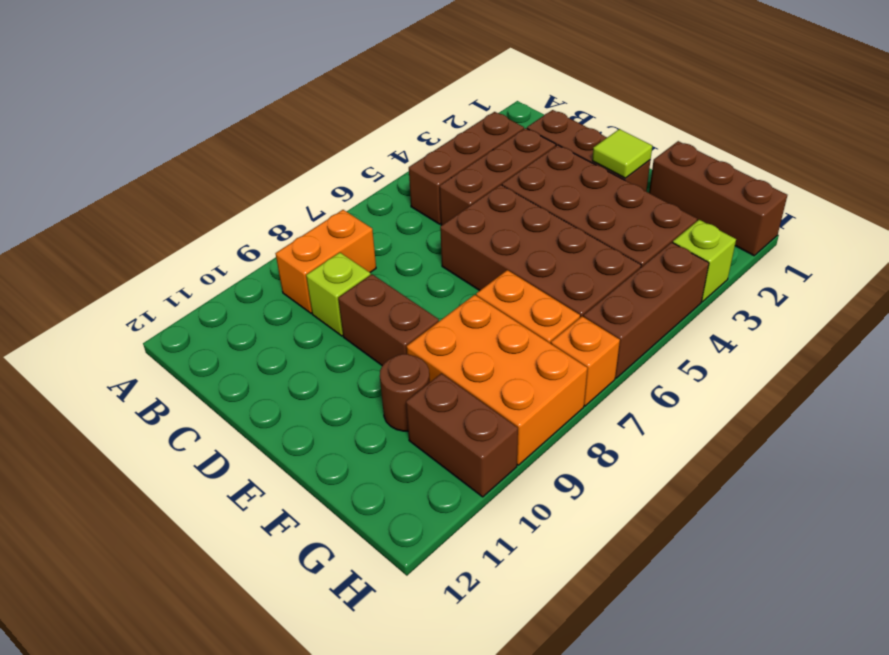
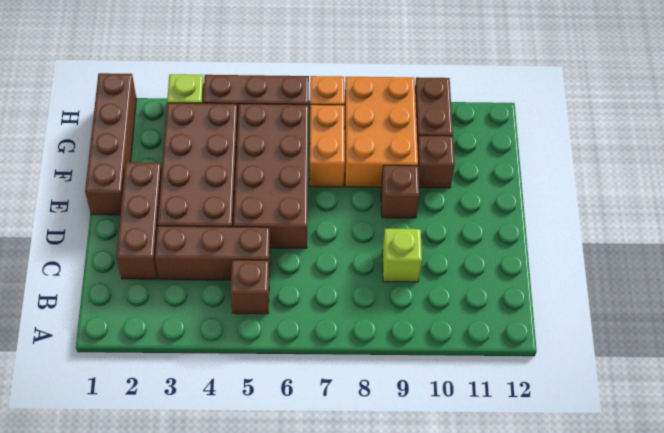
brown 1x3 brick [409,112,524,224] -> brown 1x1 brick [231,260,269,314]
orange 1x2 brick [276,210,376,313] -> none
brown 1x2 brick [338,274,439,365] -> brown 1x1 brick [381,165,419,218]
lime 1x1 tile [592,129,652,178] -> none
brown 1x3 brick [649,141,787,256] -> brown 1x4 brick [85,73,136,215]
brown 1x1 round brick [380,354,430,431] -> brown 1x1 brick [417,135,455,188]

